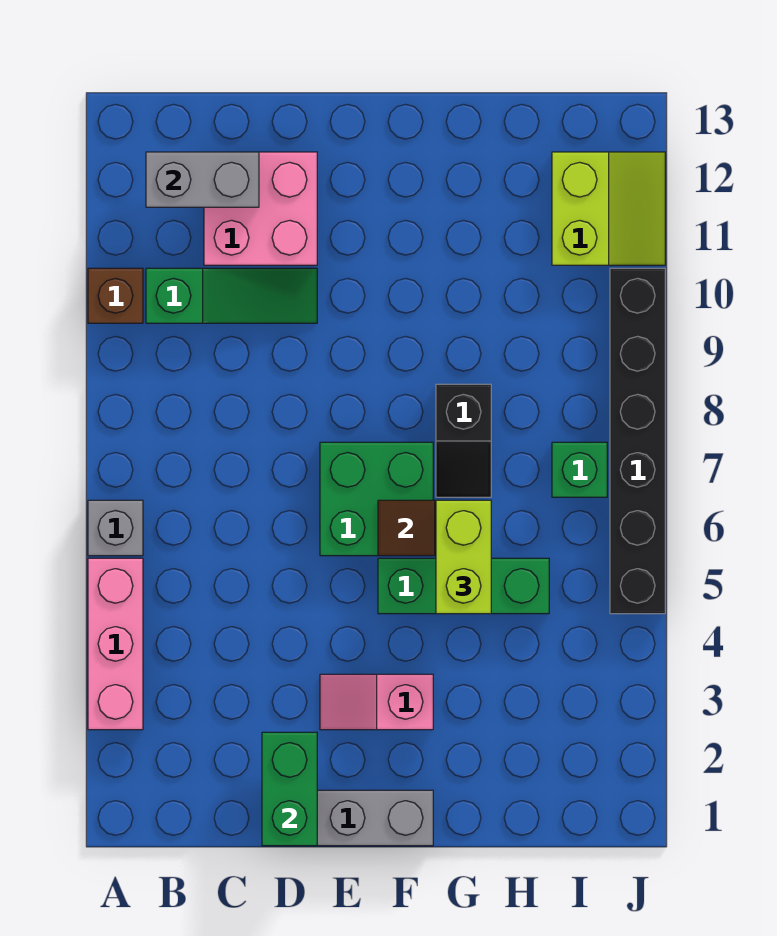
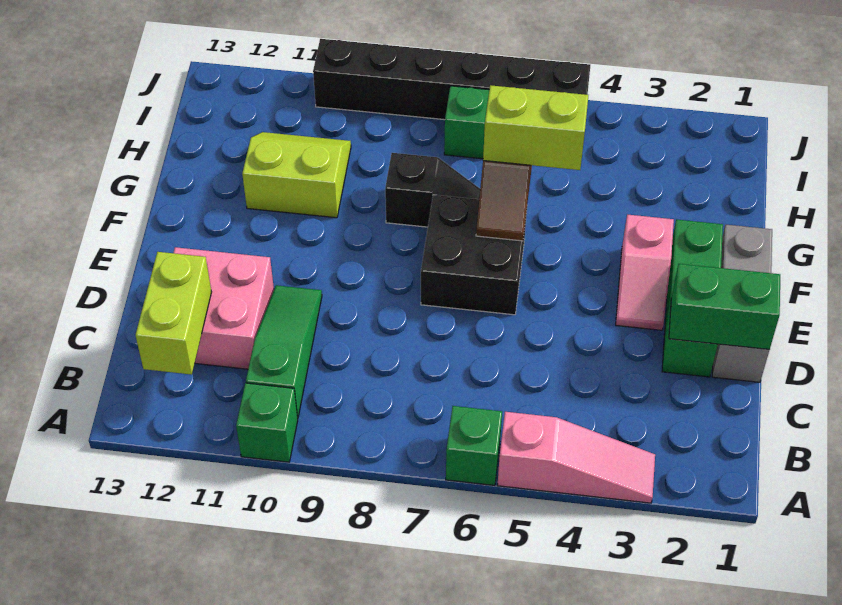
pink 1x3 brick [88,558,143,730] -> pink 1x3 slope [498,412,655,503]
grey 1x1 brick [88,500,143,556] -> green 1x1 brick [446,406,502,485]
brown 1x1 brick [88,268,143,323] -> green 1x1 brick [236,383,298,462]
grey 1x2 brick [146,152,259,207] -> lime 1x2 brick [135,252,211,375]
green 2x2 brick [320,442,433,556] -> black 2x2 brick [421,195,527,315]
green 1x3 brick [378,558,549,614] -> green 1x3 brick moved to [662,219,723,377]
lime 2x2 slope [552,152,665,265] -> lime 2x2 slope moved to [242,132,351,218]

